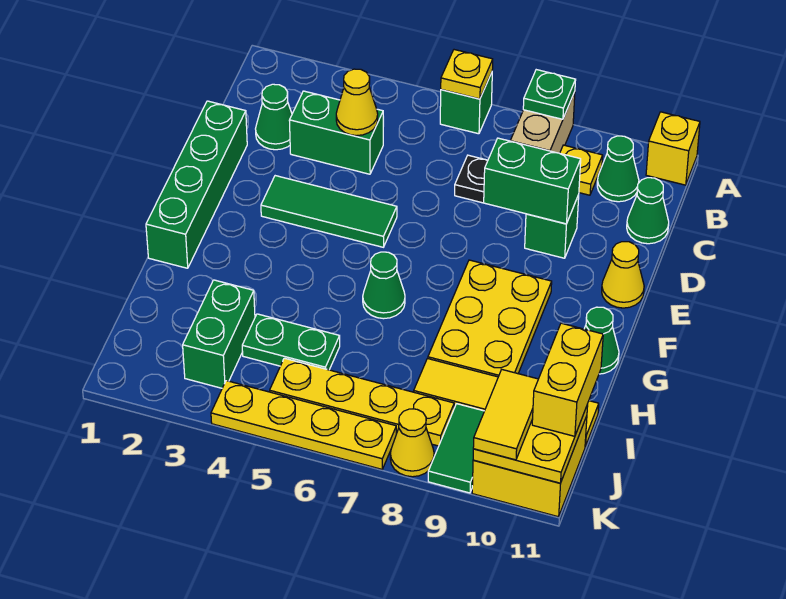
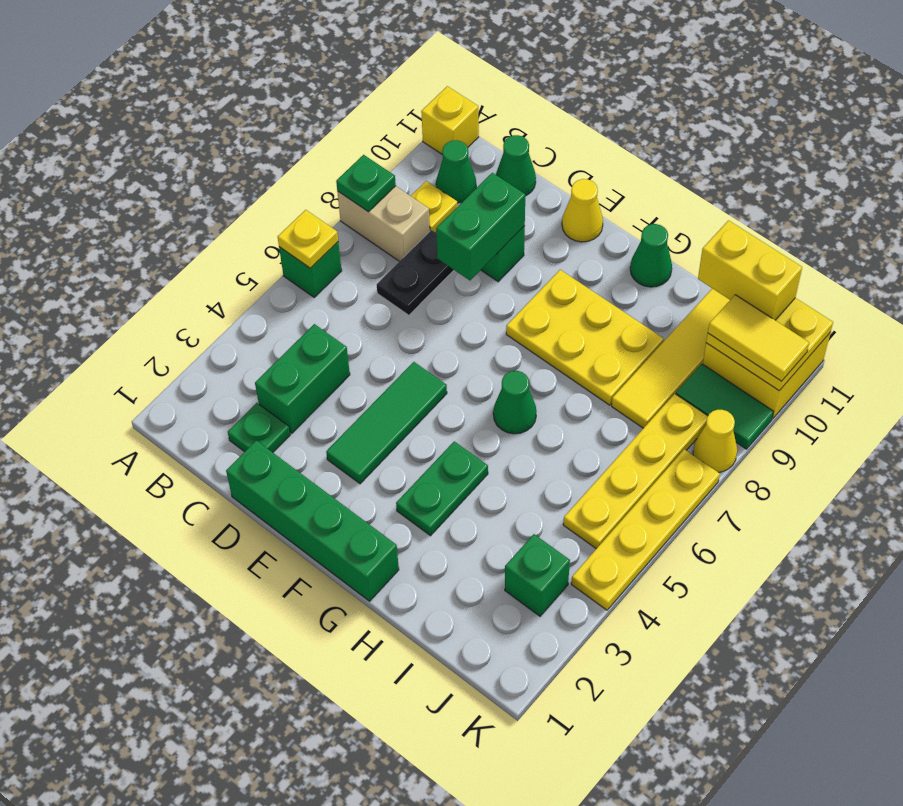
green 1x1 cone [256,84,292,150] -> green 1x1 plate [228,403,290,452]
yellow 1x1 cone [336,69,378,136] -> none
green 1x2 brick [183,280,255,388] -> green 1x1 brick [505,534,570,616]
green 1x2 plate [242,314,340,370] -> green 1x2 plate moved to [396,441,488,536]

